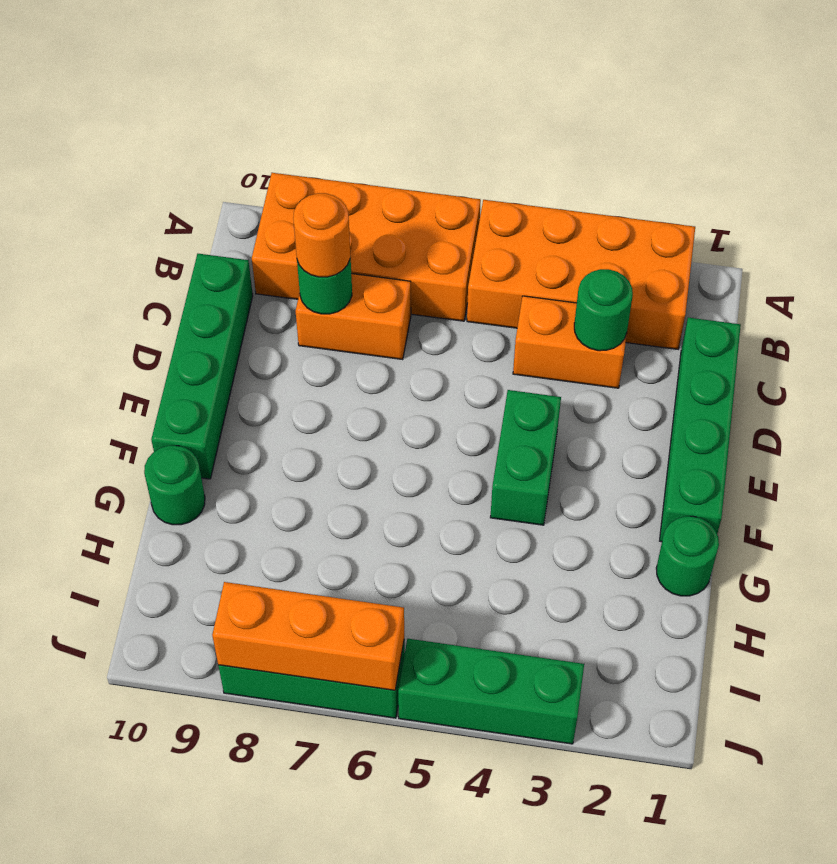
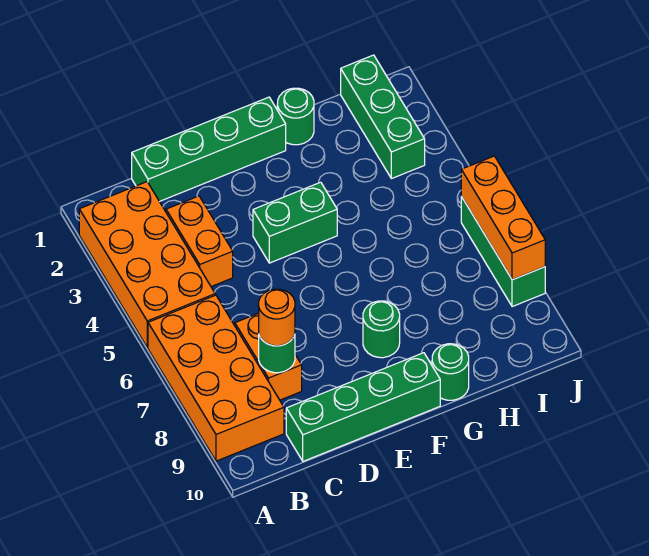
green 1x1 round brick [574,269,633,351] -> green 1x1 round brick moved to [363,301,400,358]
green 1x3 brick [398,639,584,744] -> green 1x3 brick moved to [341,55,425,179]

